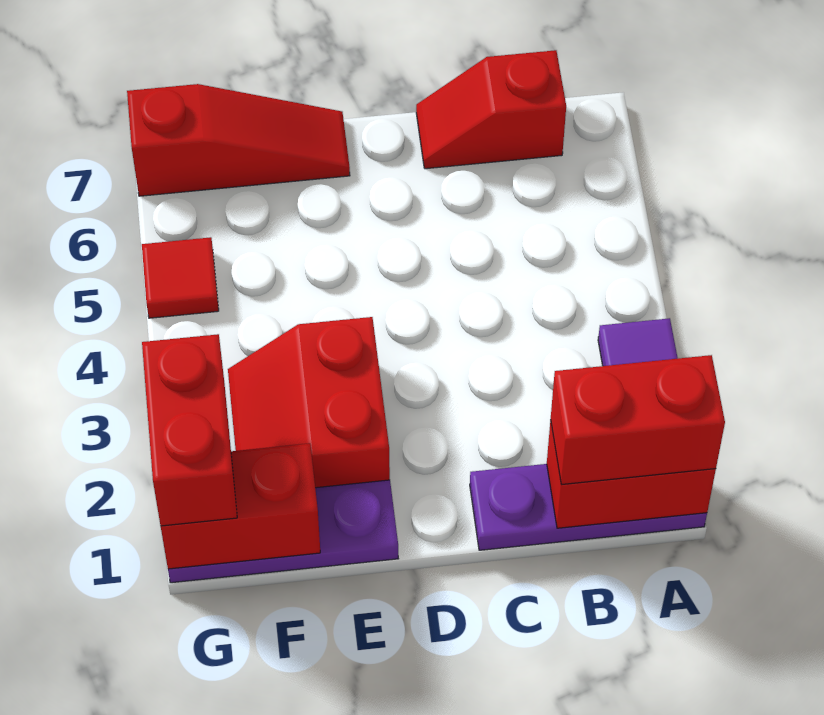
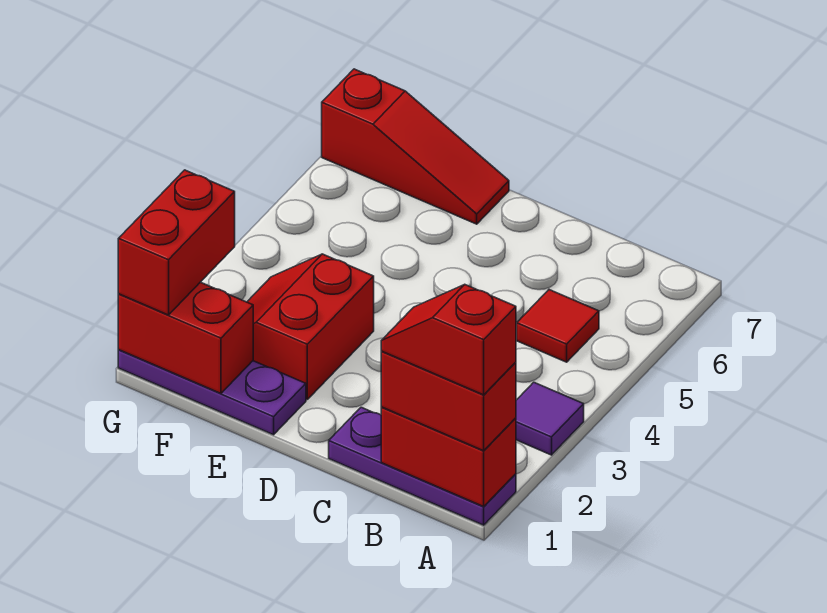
red 1x2 slope [416,50,566,169] -> red 1x2 slope moved to [381,285,516,395]
red 1x1 tile [142,237,219,318] -> red 1x1 tile moved to [517,290,599,362]

